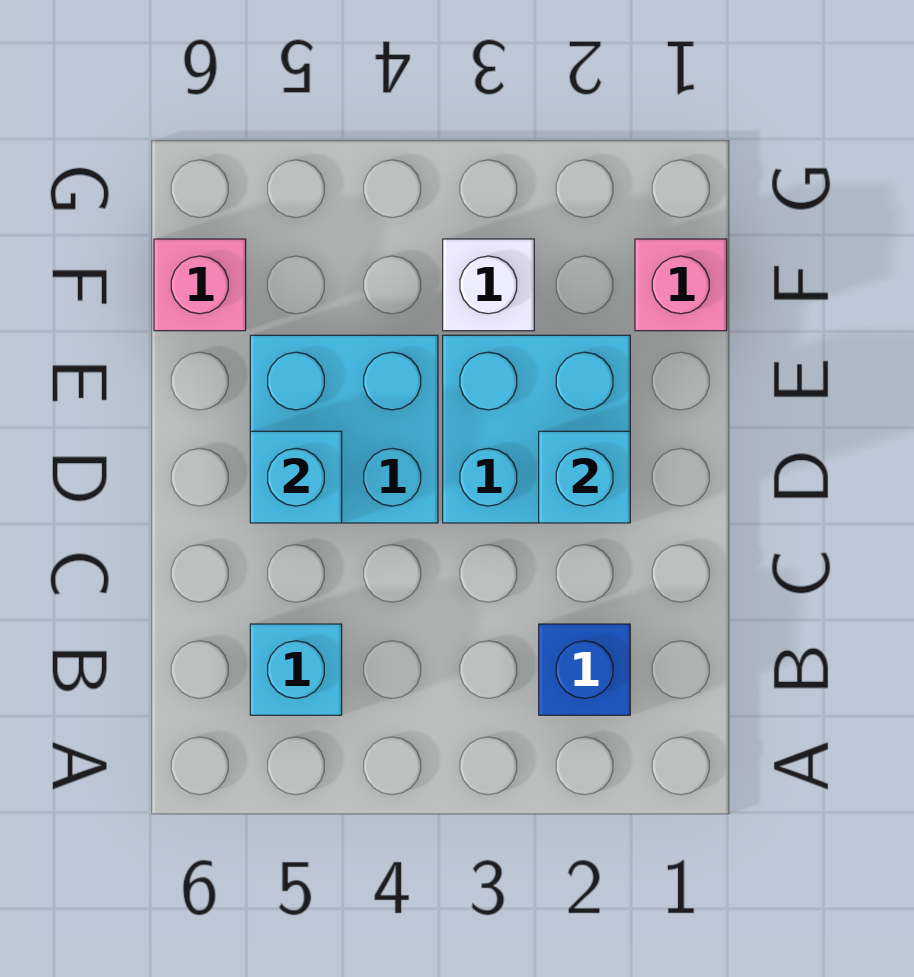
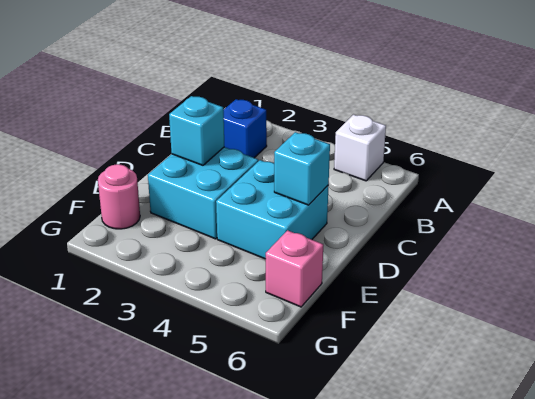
cyan 1x1 brick [250,624,342,715] -> none
pink 1x1 brick [635,239,727,331] -> pink 1x1 round brick [98,164,140,229]
white 1x1 brick [443,239,534,331] -> white 1x1 brick moved to [334,115,386,181]

